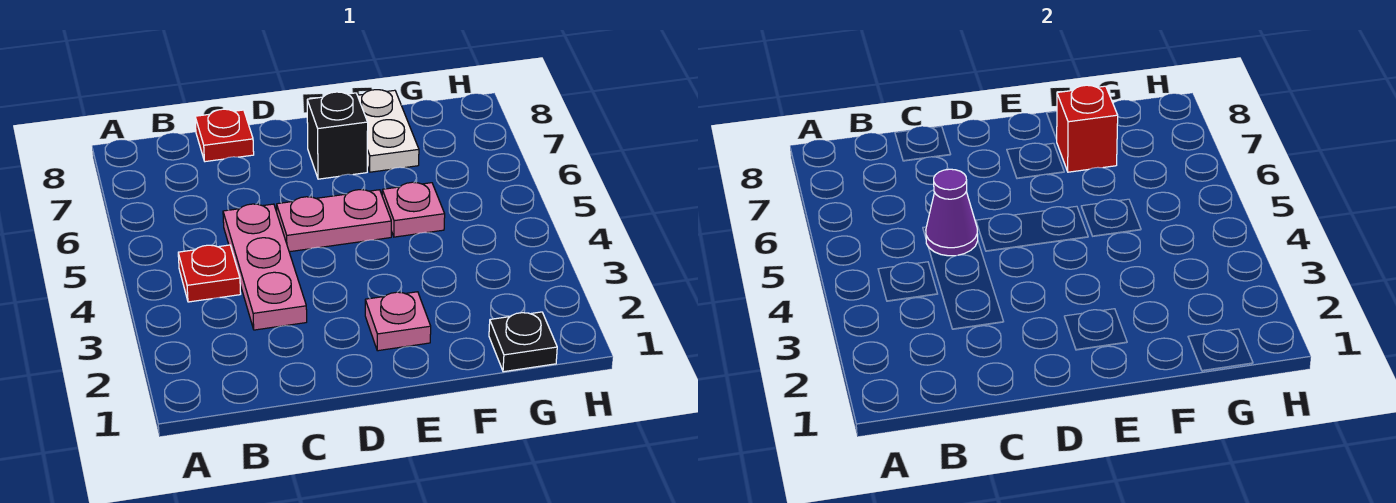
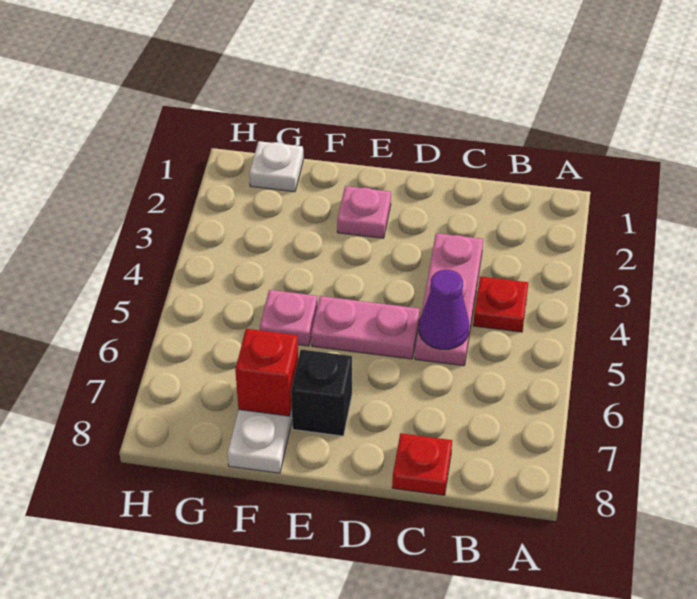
black 1x1 plate [489,312,557,372] -> white 1x1 plate [249,141,303,192]

